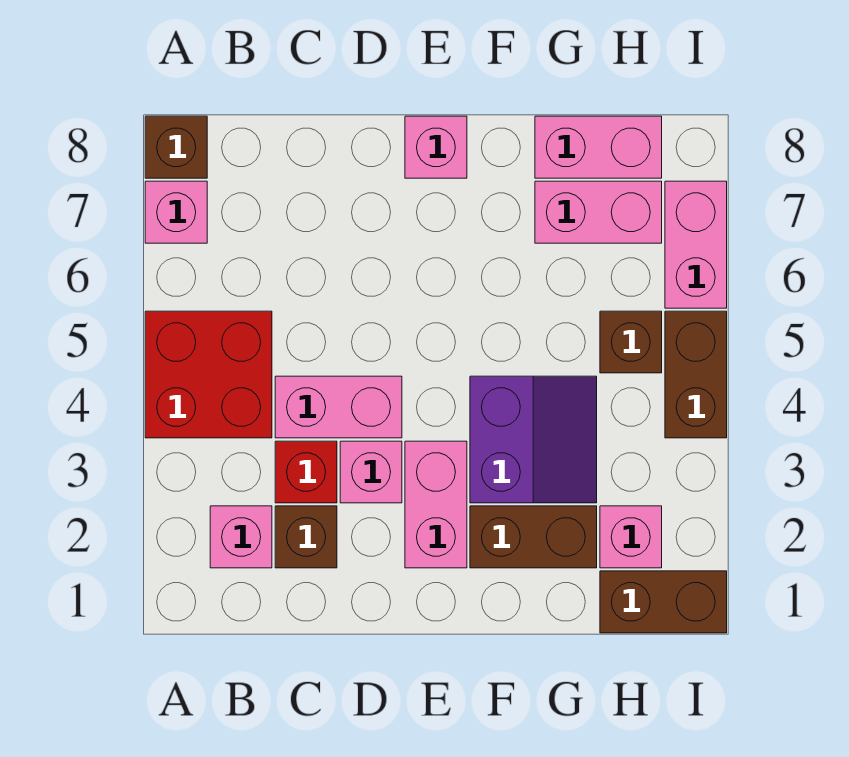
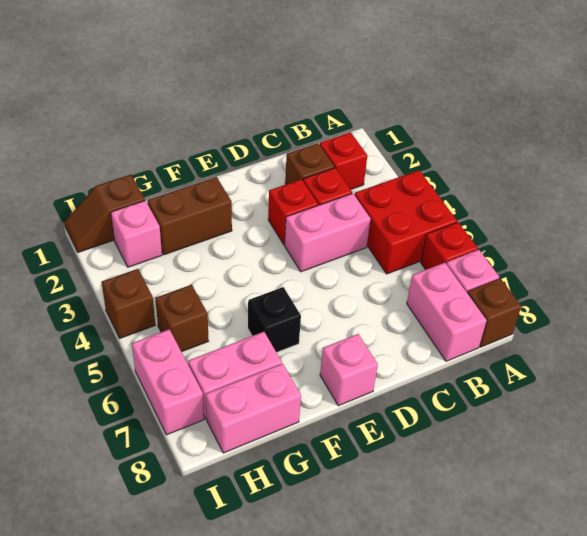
none -> red 1x1 brick [421,222,478,270]
pink 1x1 brick [210,506,272,568] -> red 1x1 brick [320,132,367,189]
pink 1x1 brick [340,441,402,503] -> red 1x1 brick [268,179,318,245]
pink 1x2 brick [405,441,467,568] -> pink 1x2 brick moved to [407,263,487,361]
purple 2x2 slope [470,376,597,503] -> none
none -> black 1x1 brick [248,287,301,352]
brown 1x2 brick [600,571,727,633] -> brown 1x2 slope [65,175,145,252]
brown 1x2 brick [665,311,727,438] -> brown 1x1 brick [102,269,155,338]

